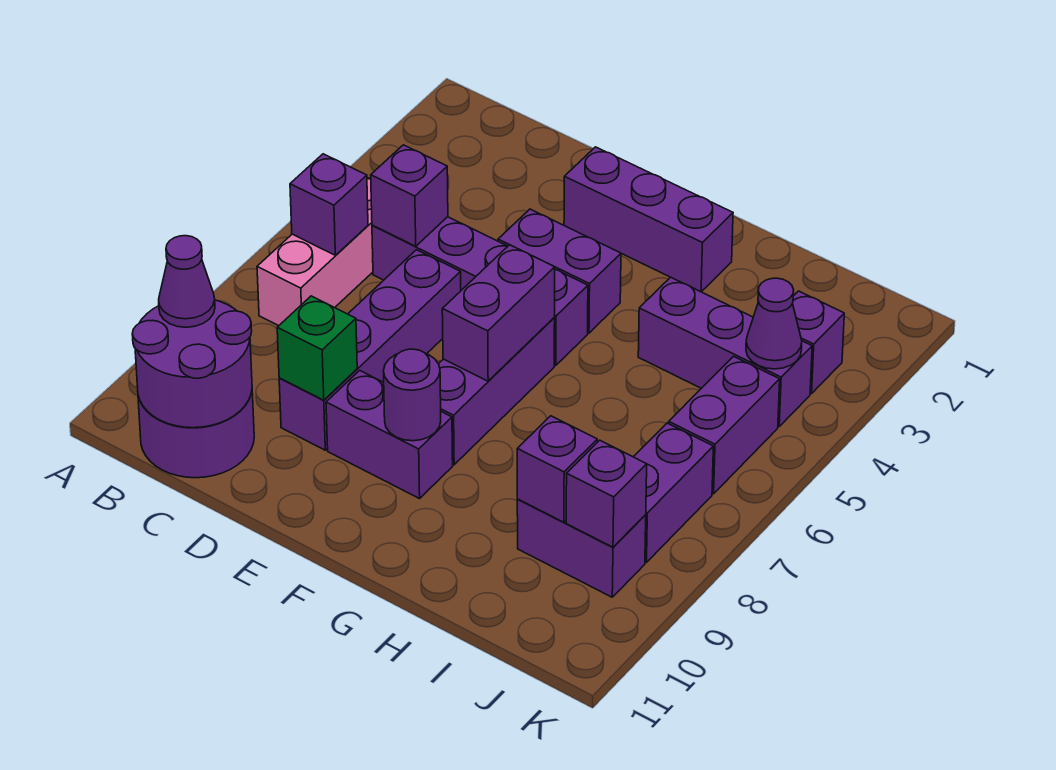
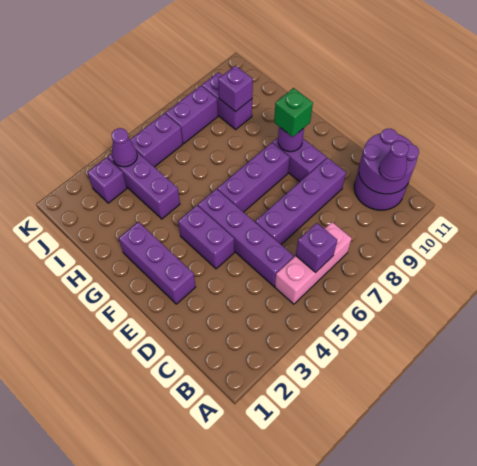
purple 1x1 brick [371,145,448,246] -> none
green 1x1 brick [277,296,357,400] -> green 1x1 brick moved to [274,88,313,137]
purple 1x2 brick [442,245,555,381] -> none
purple 1x1 brick [566,440,647,547] -> none

